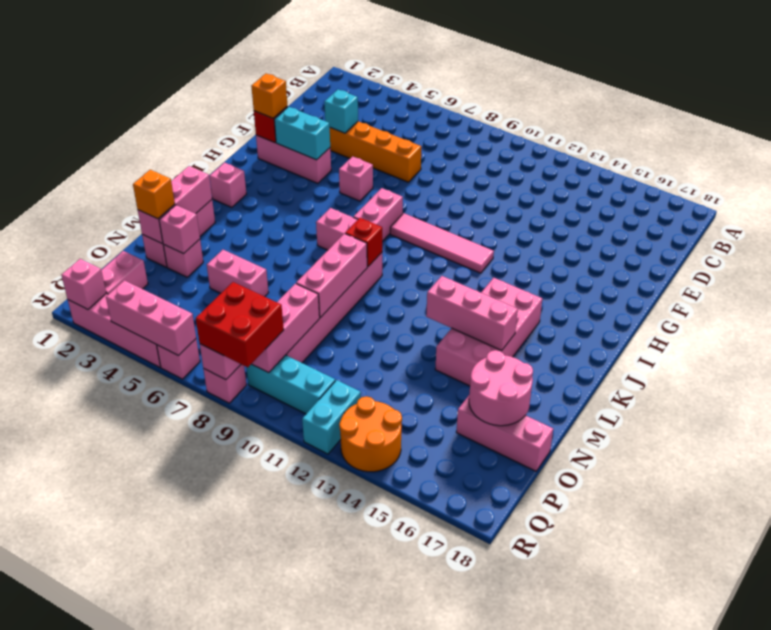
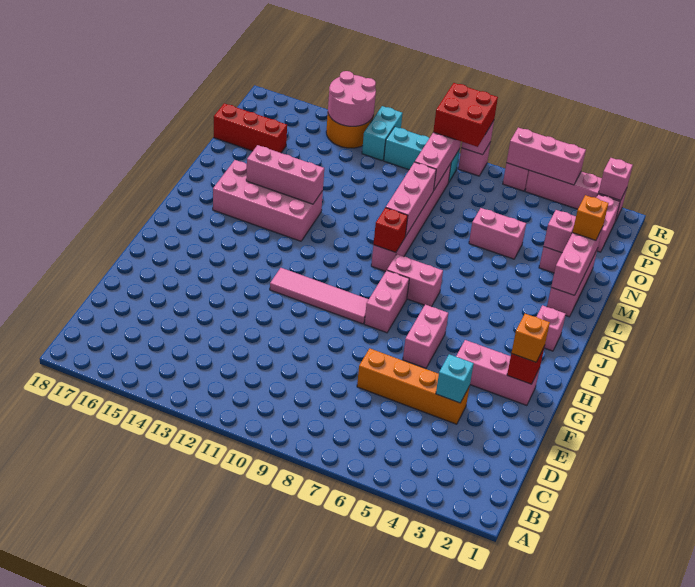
cyan 1x2 brick [274,107,330,160] -> none
pink 1x1 brick [339,156,373,201] -> pink 1x2 brick [403,305,448,368]
pink 2x4 brick [435,278,542,386] -> pink 2x4 brick turned to [213,160,323,241]
pink 2x2 round brick [469,350,533,426] -> pink 2x2 round brick moved to [328,71,376,126]
pink 1x3 brick [456,396,553,471] -> red 1x3 brick [214,103,287,153]

